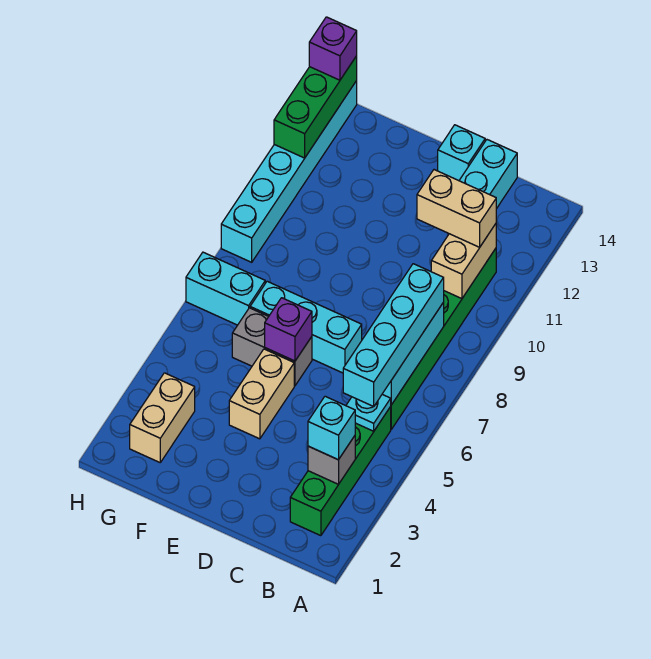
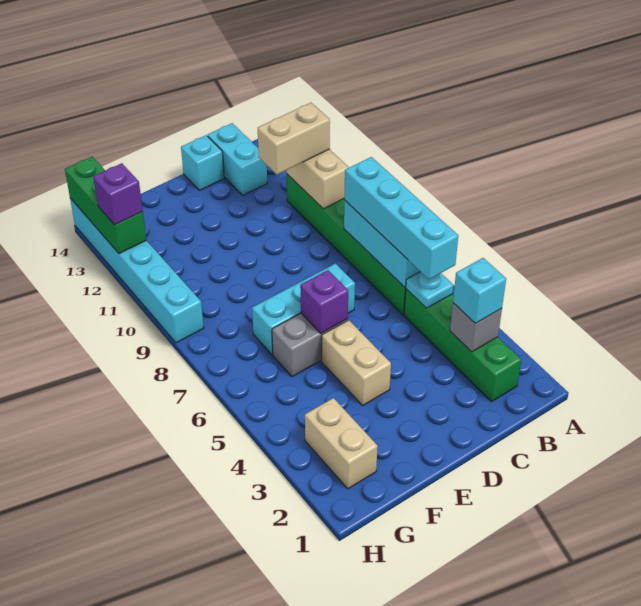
cyan 1x2 brick [186,252,265,325] -> none
purple 1x1 brick [309,17,357,80] -> purple 1x1 brick moved to [93,163,143,225]

